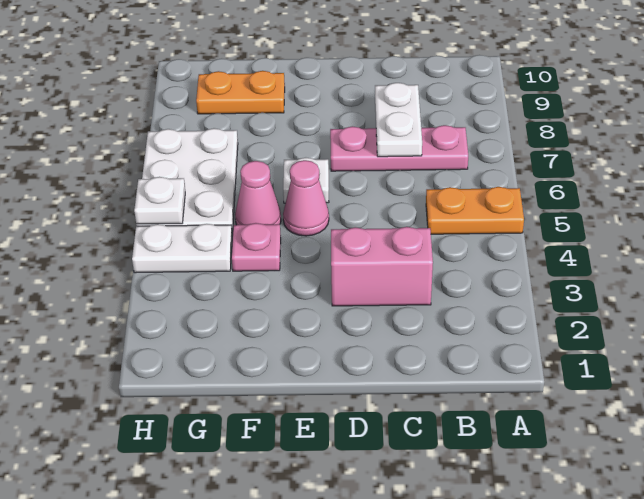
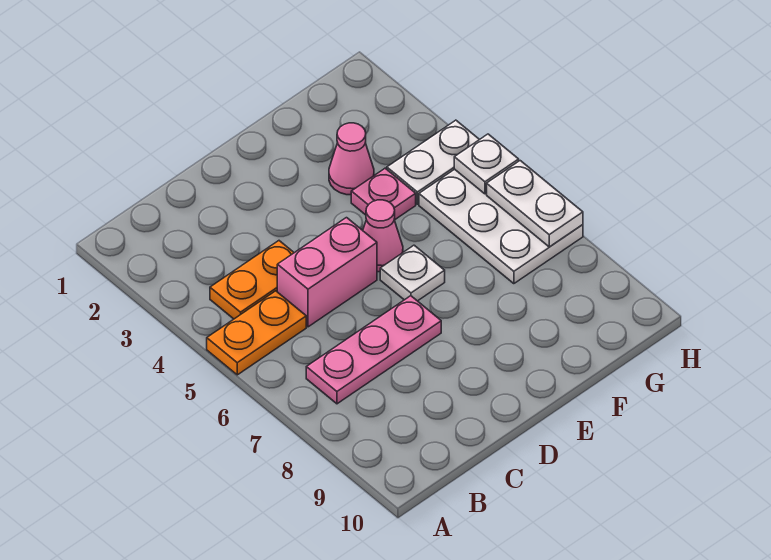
pink 1x2 brick [331,227,433,306] -> pink 1x2 brick moved to [277,218,377,327]
white 1x2 plate [375,83,422,157] -> white 1x2 plate moved to [487,161,583,247]
pink 1x1 cone [235,161,281,225] -> pink 1x1 cone moved to [329,123,374,195]
orange 1x2 plate [196,71,285,114] -> orange 1x2 plate moved to [210,241,294,319]

